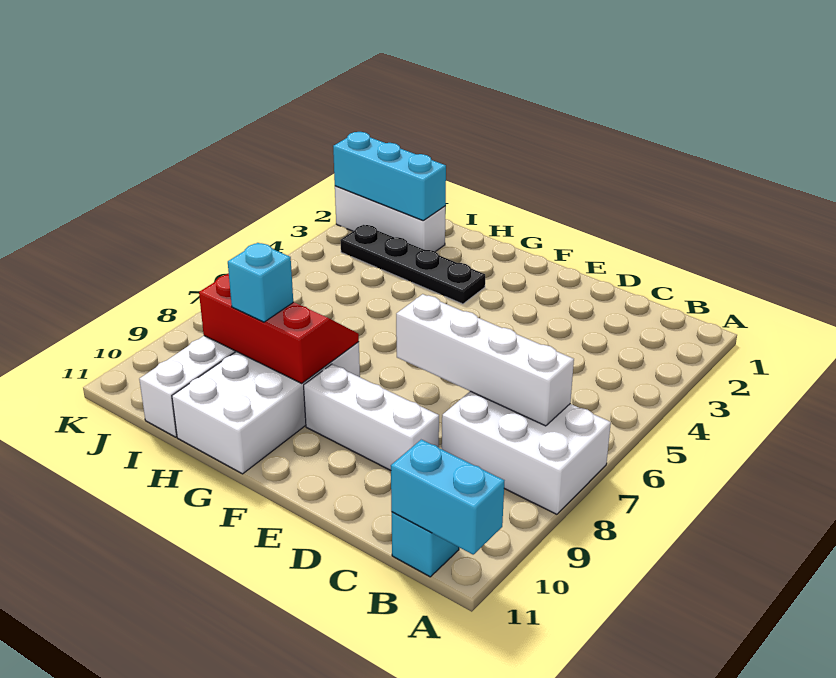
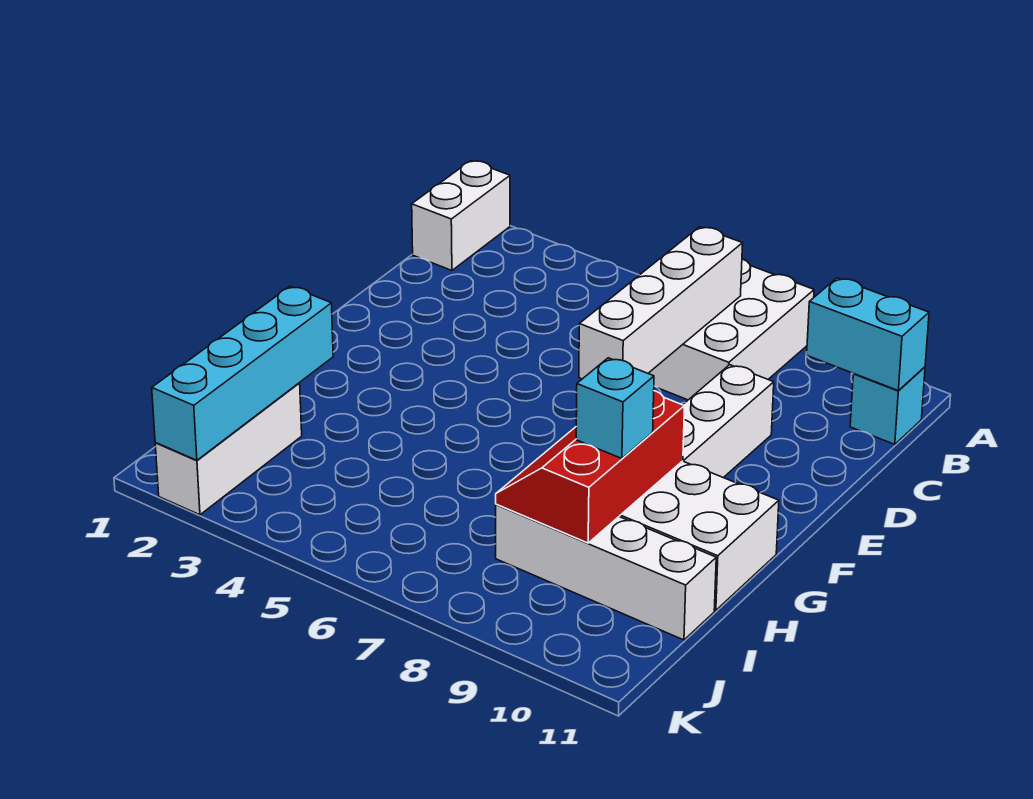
none -> white 1x2 brick [412,161,510,270]
cyan 1x2 brick [391,440,504,554] -> cyan 1x2 brick turned to [806,278,929,390]
black 1x4 plate [340,225,485,304] -> none
cyan 1x3 brick [333,132,446,220] -> cyan 1x4 brick [152,286,333,460]

